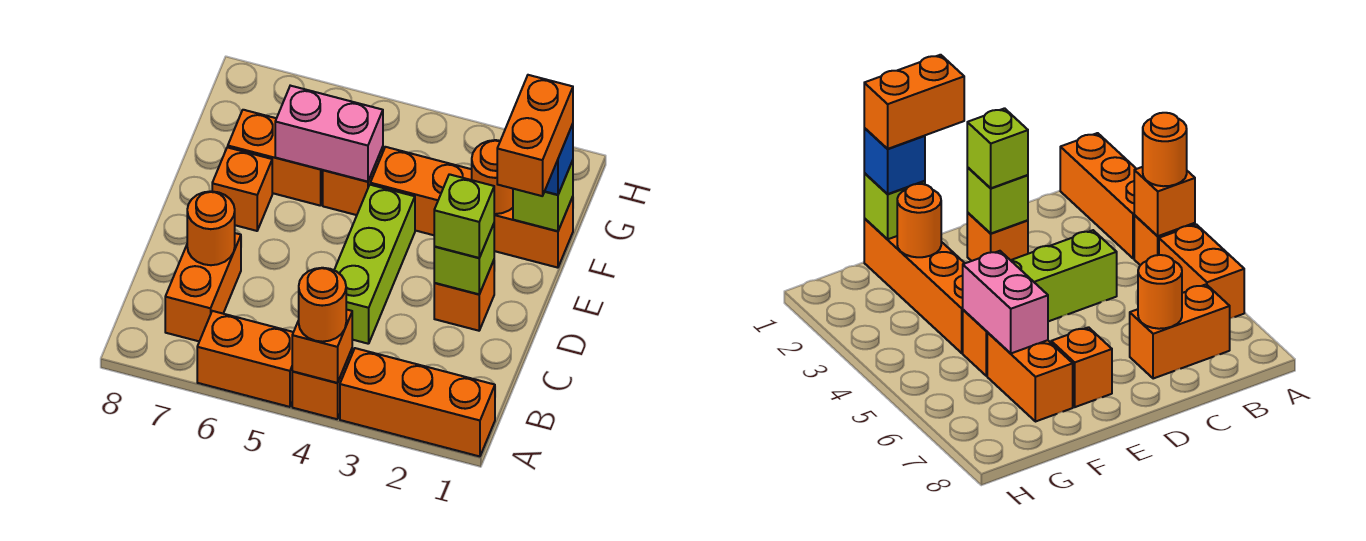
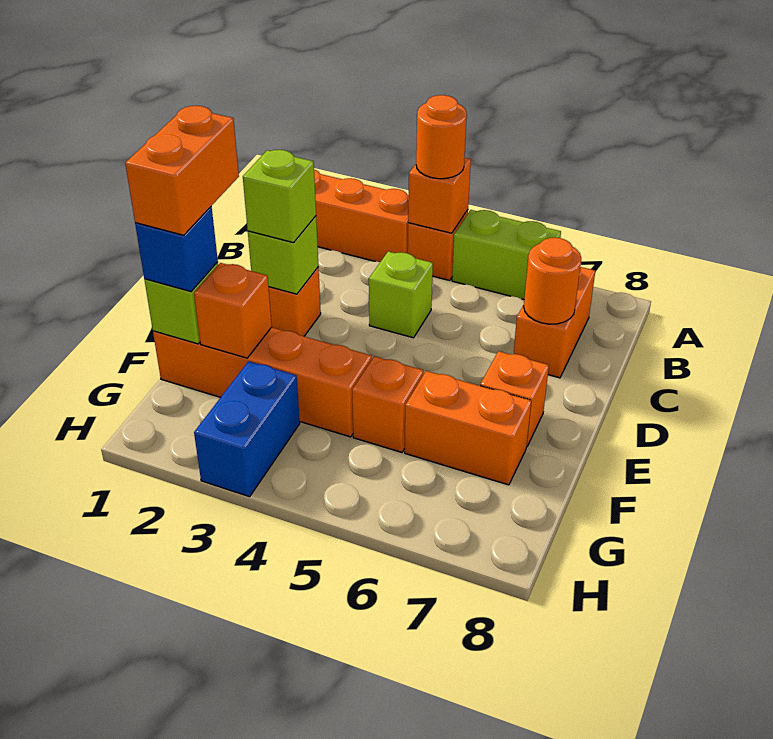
orange 1x2 brick [197,311,293,407] -> lime 1x2 brick [452,210,561,300]
lime 1x3 brick [334,185,415,344] -> lime 1x1 brick [369,251,433,338]
orange 1x1 round brick [472,140,513,214] -> orange 1x1 brick [194,263,272,358]
pink 1x2 brick [275,86,383,182] -> none
none -> blue 1x2 brick [194,361,300,497]

